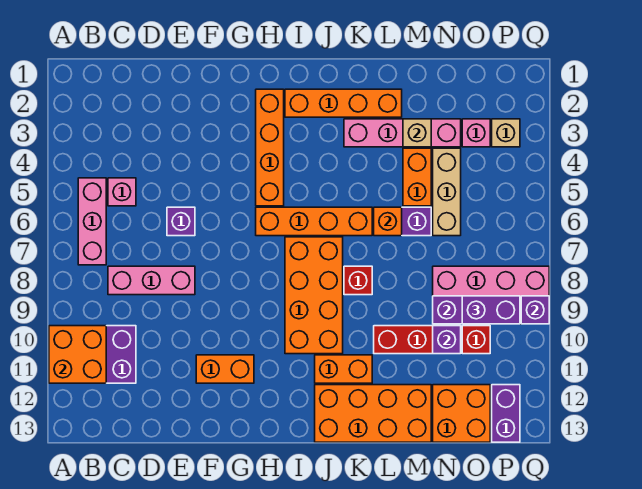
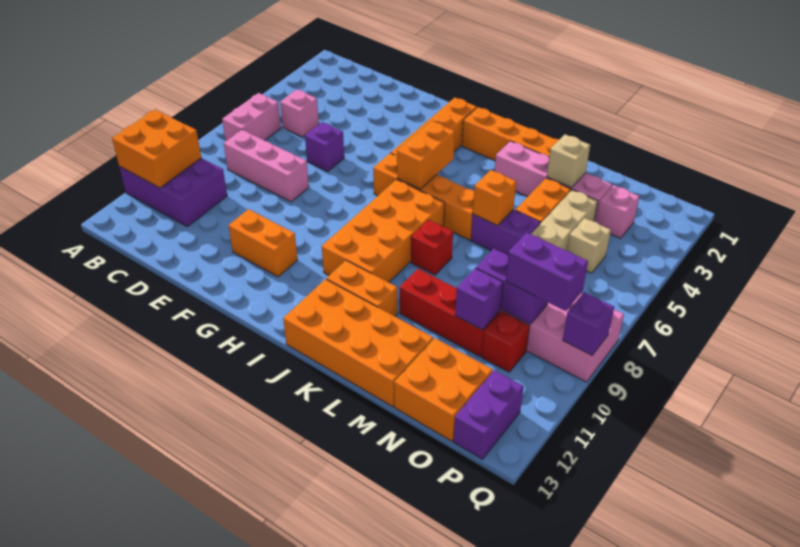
pink 1x3 brick [78,178,106,265] -> pink 1x2 brick [222,93,281,141]
none -> orange 1x2 brick [397,121,455,189]
tan 1x1 brick [492,119,520,147] -> tan 1x1 brick moved to [567,218,611,273]

